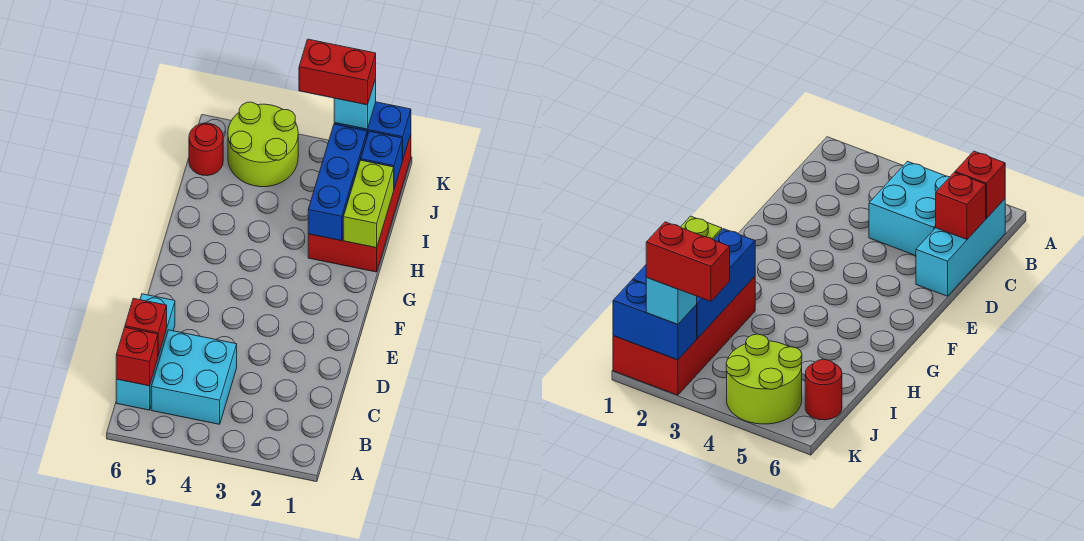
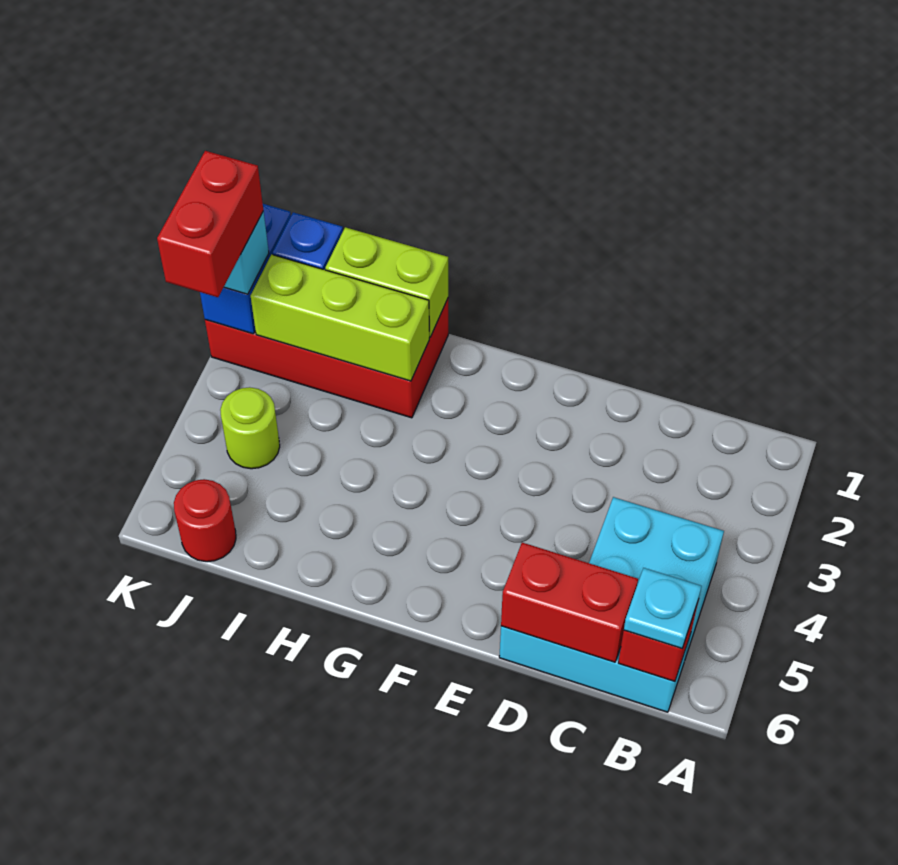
none -> cyan 1x1 plate [624,568,702,648]
red 1x1 brick [125,298,167,356] -> red 1x2 brick [501,543,638,662]
blue 1x3 brick [308,124,367,241] -> lime 1x3 brick [251,255,429,381]
lime 2x2 round brick [228,102,298,187] -> lime 1x1 round brick [220,387,280,469]

